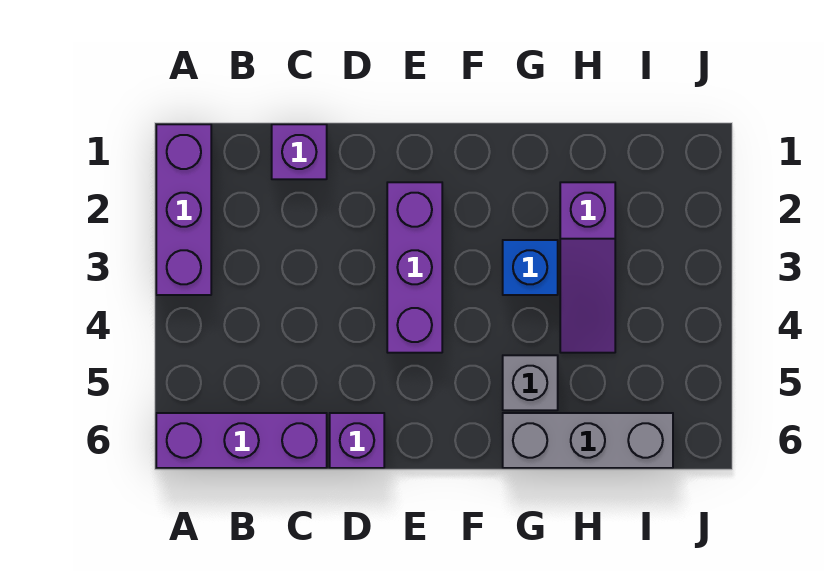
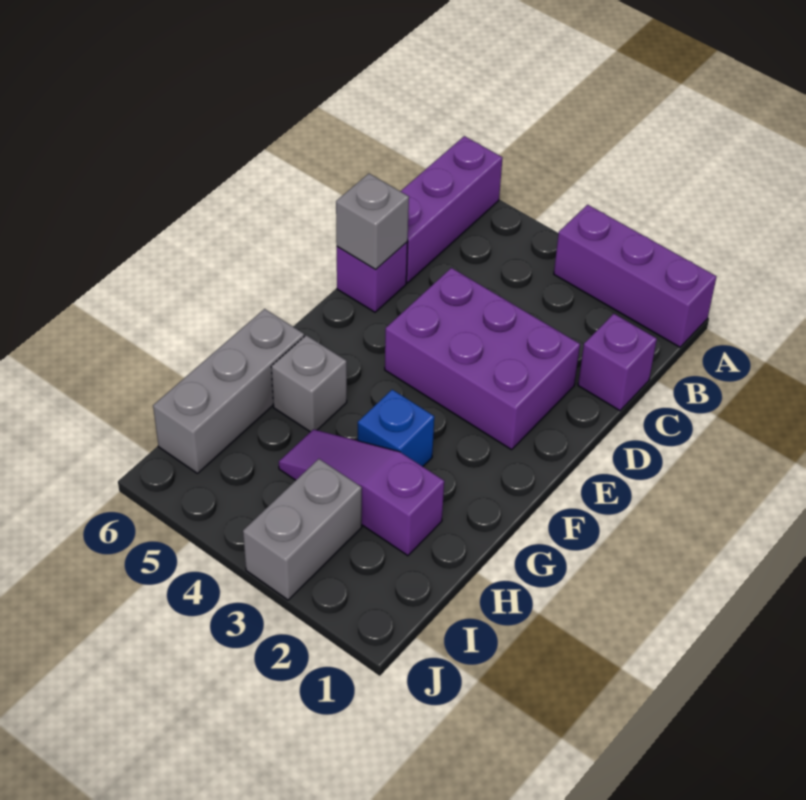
none -> grey 1x1 brick [336,174,409,270]
purple 1x3 brick [387,182,442,353] -> purple 2x3 brick [385,268,580,450]
none -> grey 1x2 brick [243,459,362,600]

